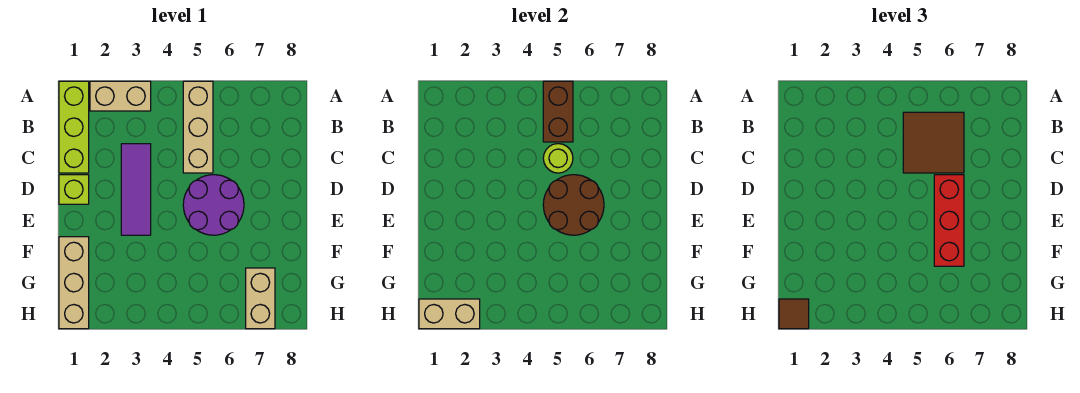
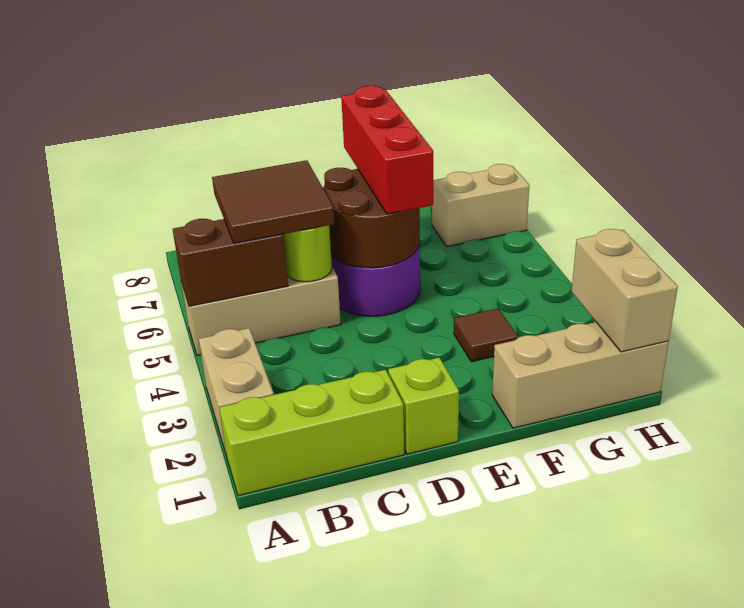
purple 1x3 tile [121,144,151,235] -> none
red 1x3 brick [934,175,964,266] -> red 1x3 brick turned to [341,86,433,214]
brown 1x1 tile [779,299,809,329] -> brown 1x1 tile moved to [454,309,518,362]

